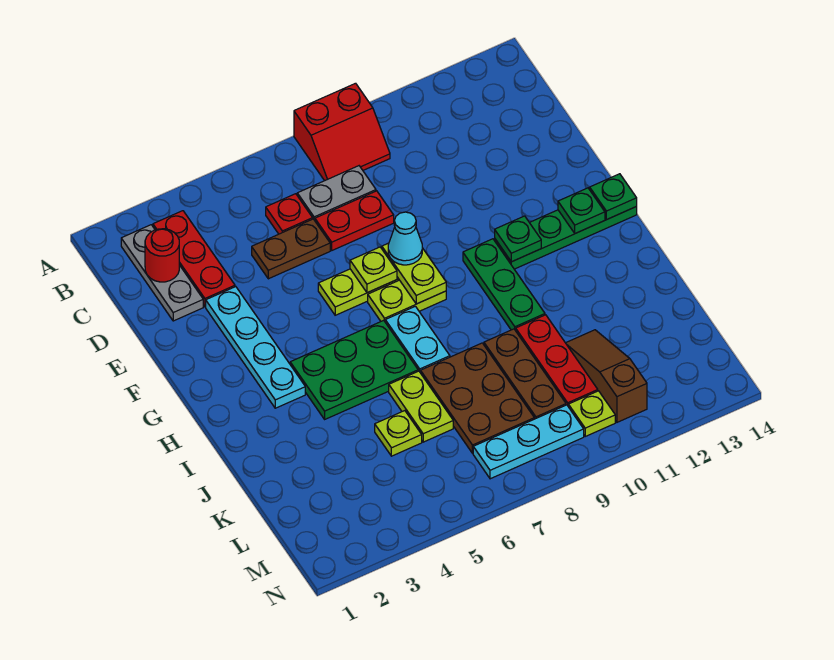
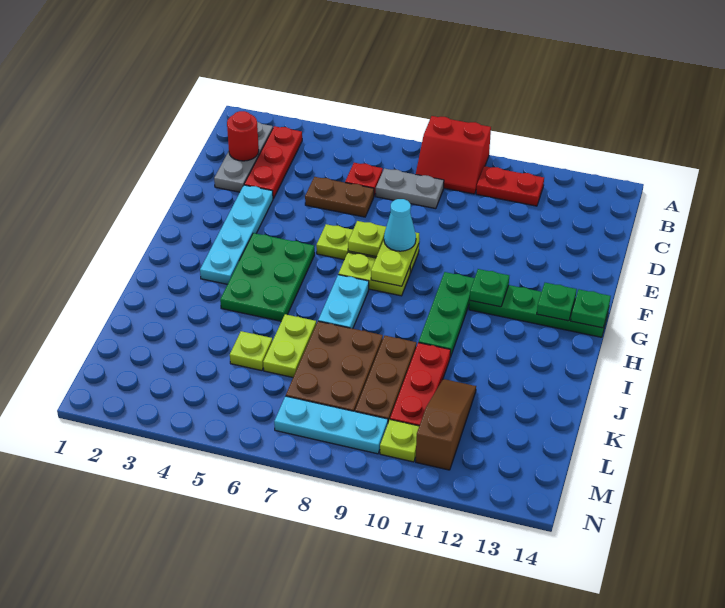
red 1x2 plate [315,191,394,250] -> red 1x2 plate moved to [476,166,544,206]
green 2x3 plate [290,320,418,419] -> green 2x3 plate turned to [220,233,315,321]

